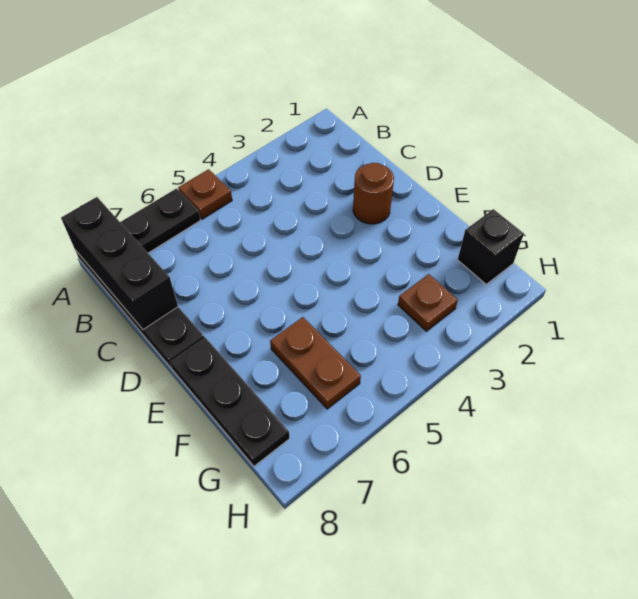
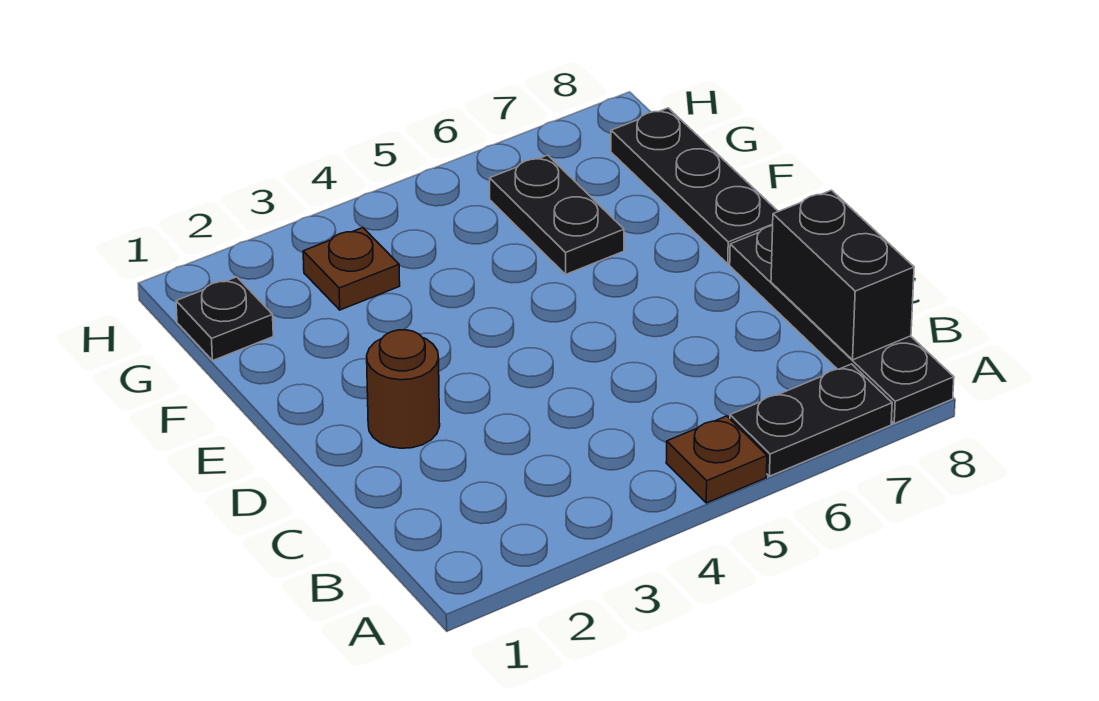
black 1x3 brick [61,197,178,330] -> black 1x2 brick [771,190,914,360]
brown 1x2 plate [270,317,361,409] -> black 1x2 plate [490,155,624,274]
black 1x1 brick [458,209,524,284] -> black 1x1 plate [176,277,273,361]

